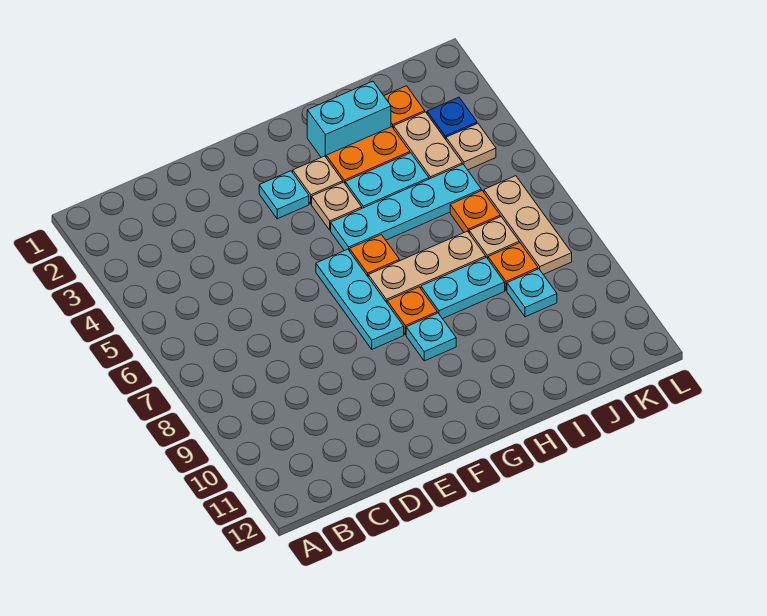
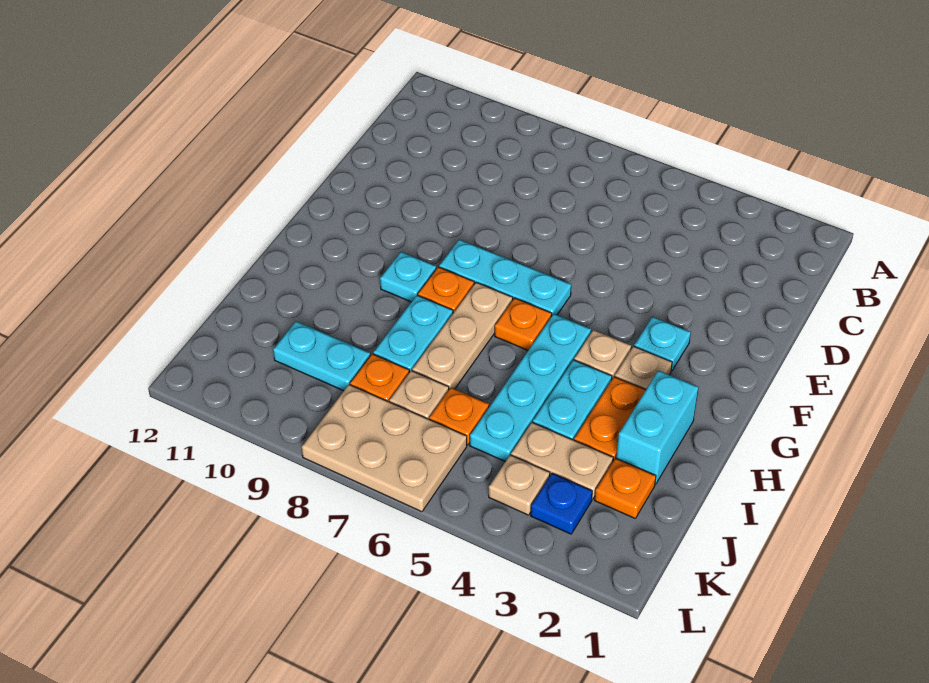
cyan 1x1 plate [507,269,557,317] -> cyan 1x2 plate [273,321,370,391]
tan 1x3 plate [484,176,572,274] -> tan 2x3 plate [302,385,467,512]

